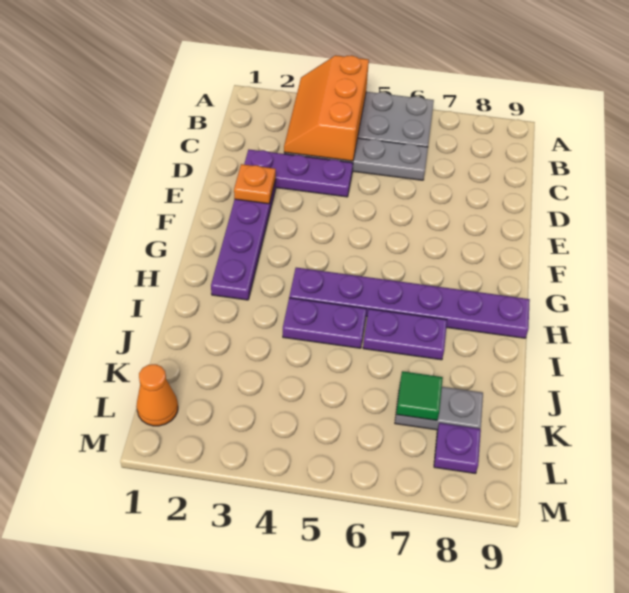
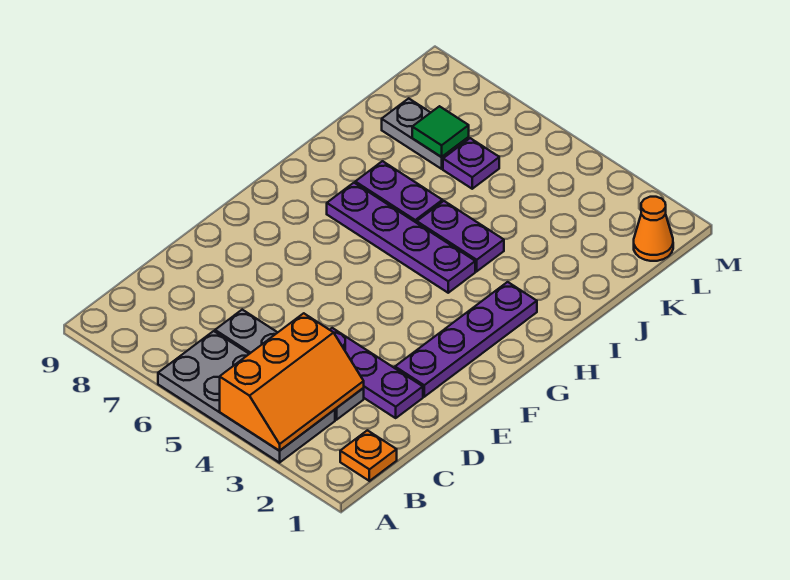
orange 1x1 plate [234,164,276,204] -> orange 1x1 plate moved to [340,430,397,481]
purple 1x6 plate [289,268,530,338] -> purple 1x4 plate [327,183,475,293]
purple 1x1 plate [434,423,481,474] -> purple 1x1 plate moved to [443,138,499,189]

